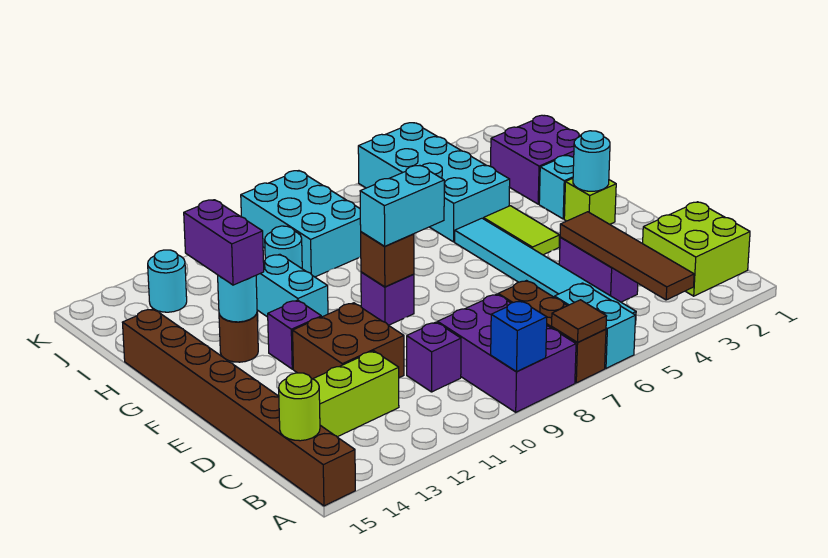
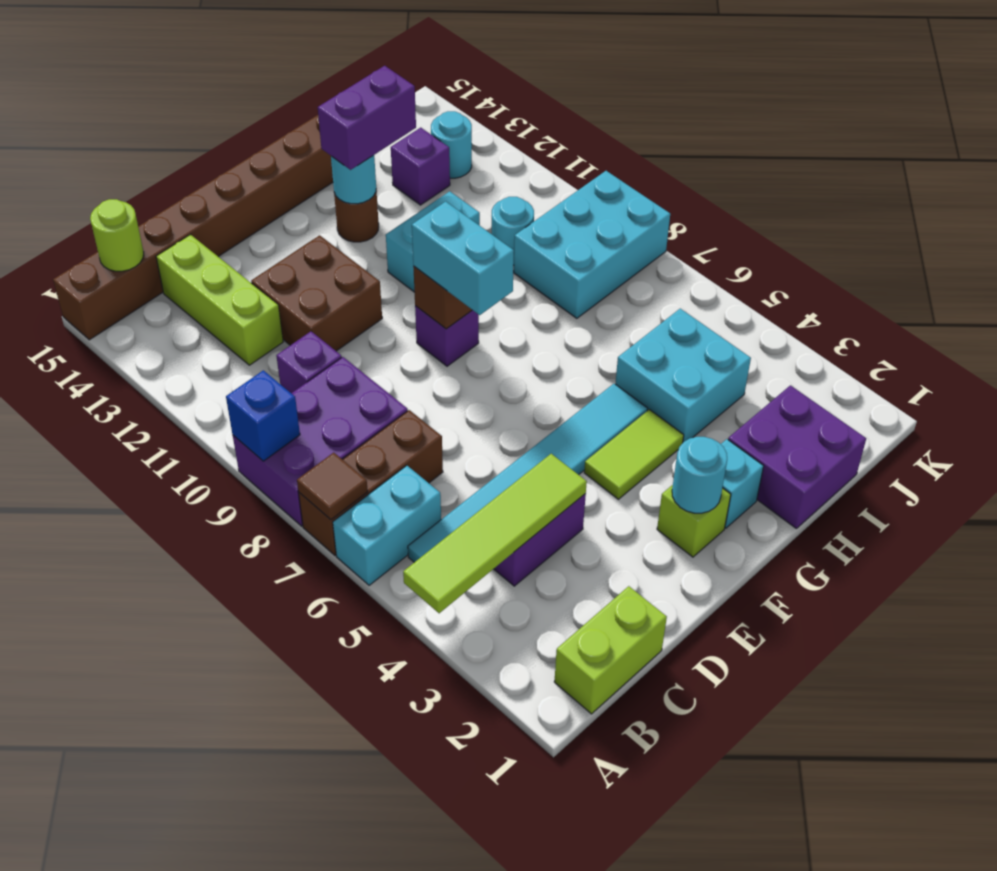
brown 1x4 tile [560,212,694,300] -> lime 1x4 tile [403,454,587,613]
lime 2x2 brick [643,202,750,296] -> lime 1x2 brick [554,586,667,714]
purple 1x1 brick [268,300,321,369] -> purple 1x1 brick moved to [391,128,450,205]
cyan 2x4 brick [358,123,510,242] -> cyan 2x2 brick [615,309,751,442]

